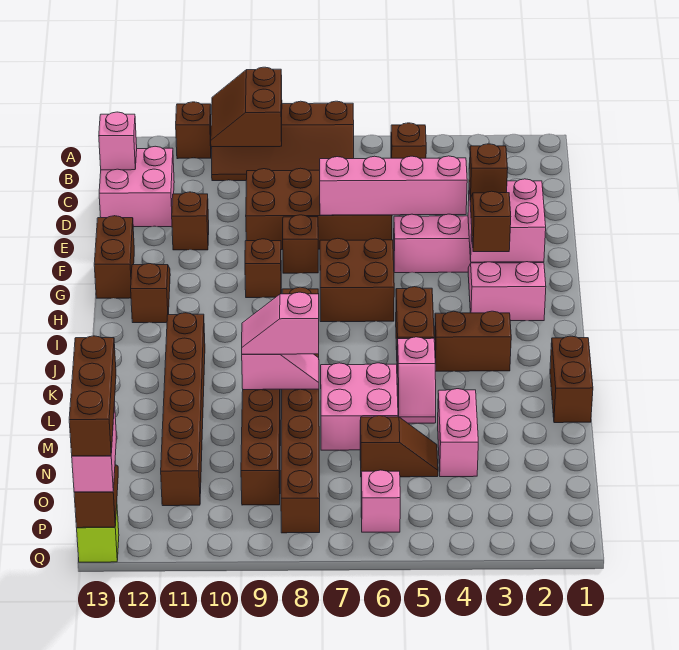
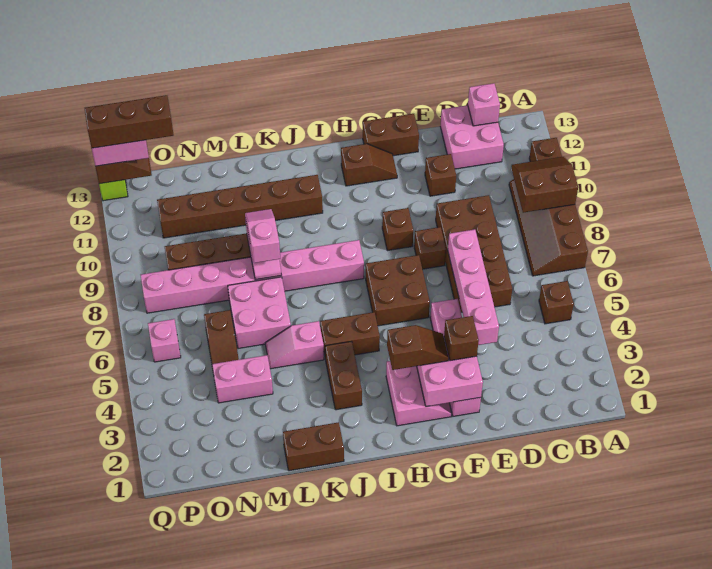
brown 1x8 brick [281,287,320,533] -> pink 1x8 brick [141,240,364,313]

